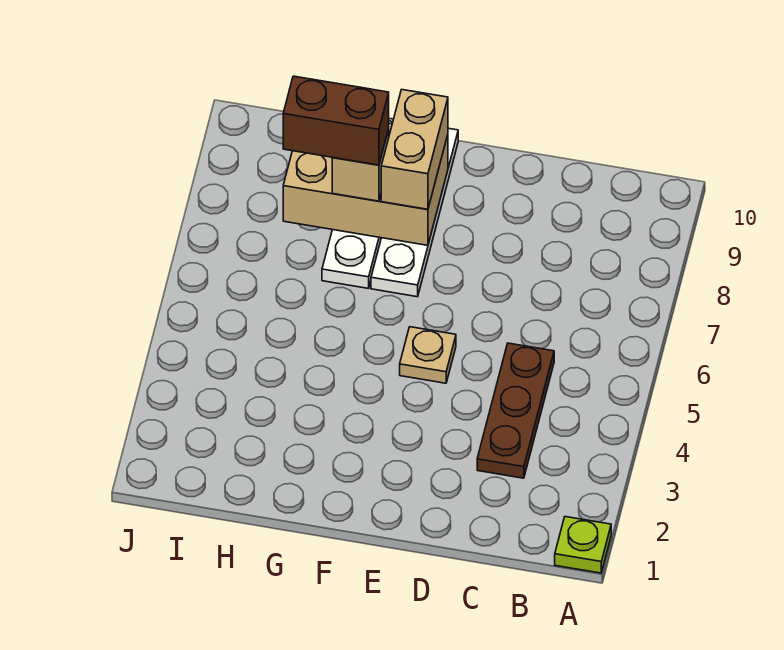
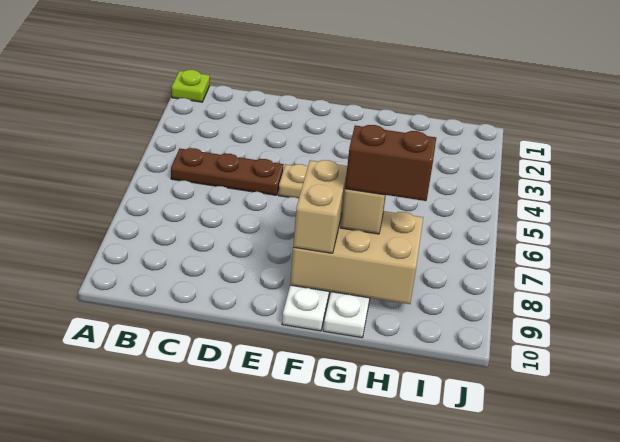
brown 1x3 plate [477,343,554,478] -> brown 1x3 plate turned to [171,148,284,195]

